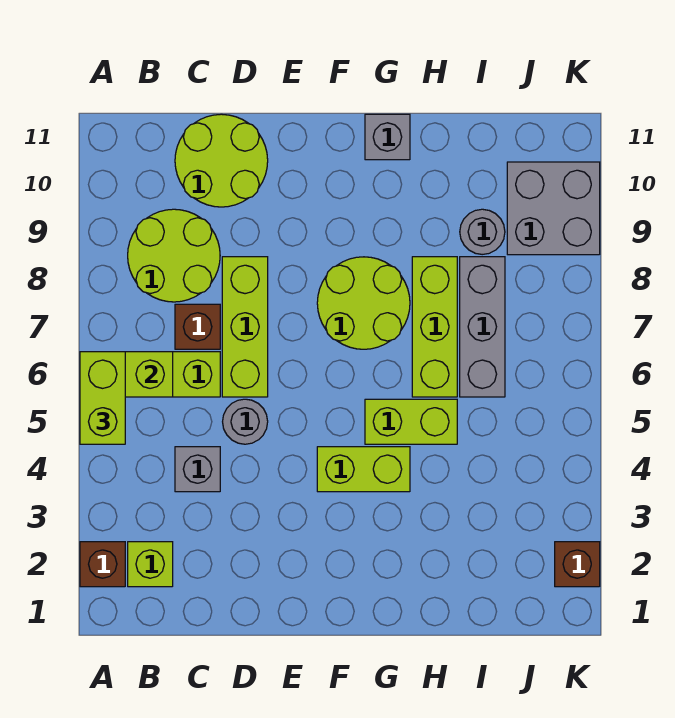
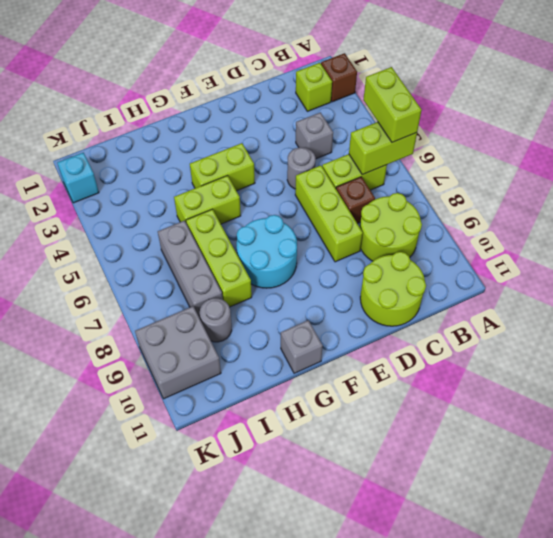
lime 2x2 round brick [317,257,410,349] -> cyan 2x2 round brick [236,215,297,288]
brown 1x1 brick [555,542,600,587] -> cyan 1x1 brick [57,153,99,203]

